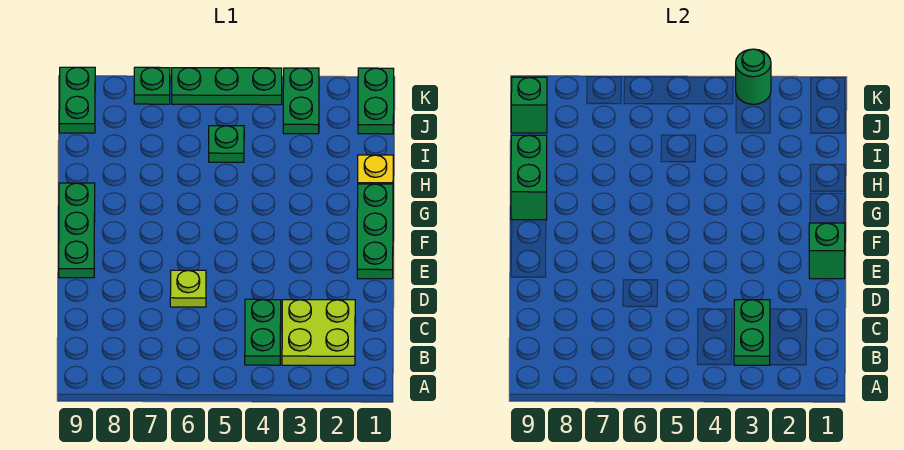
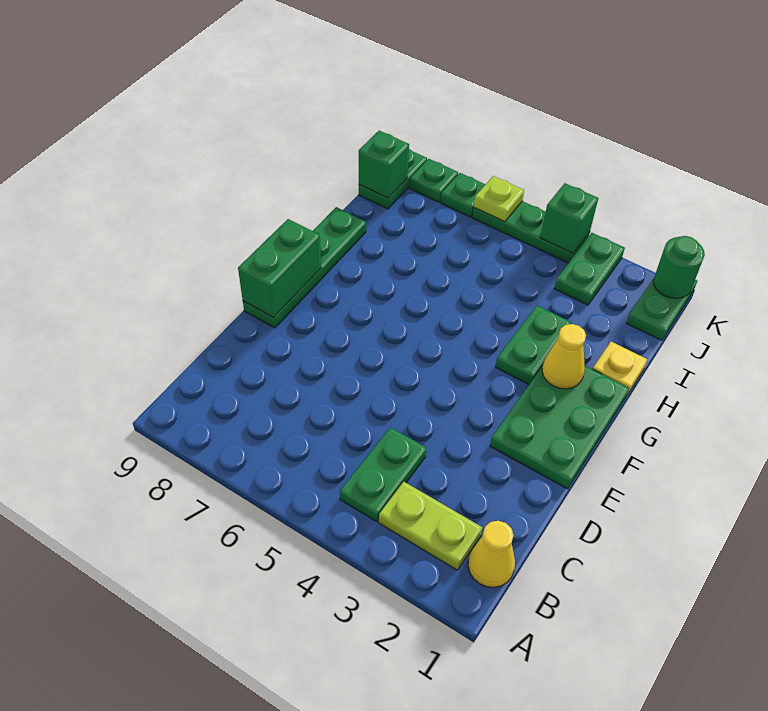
none -> yellow 1x1 cone [468,521,515,587]
lime 2x2 plate [282,300,355,365] -> lime 1x2 plate [379,482,482,570]
green 1x2 plate [734,300,770,365] -> green 1x2 plate moved to [496,305,571,384]
lime 1x1 plate [170,270,206,307] -> lime 1x1 plate moved to [474,176,524,222]
green 1x3 plate [357,184,393,279] -> green 2x3 plate [490,366,629,489]
green 1x1 brick [809,223,845,279] -> green 1x1 brick moved to [541,183,598,253]
green 1x3 plate [59,183,95,278] -> green 1x4 plate [243,207,366,328]
none -> yellow 1x1 cone [542,324,586,389]
green 1x2 brick [511,135,547,220] -> green 1x2 brick moved to [238,219,321,317]
green 1x1 plate [209,126,244,162] -> green 1x1 plate moved to [410,159,458,202]
green 1x1 round brick [736,49,771,104] -> green 1x1 round brick moved to [653,236,705,298]

